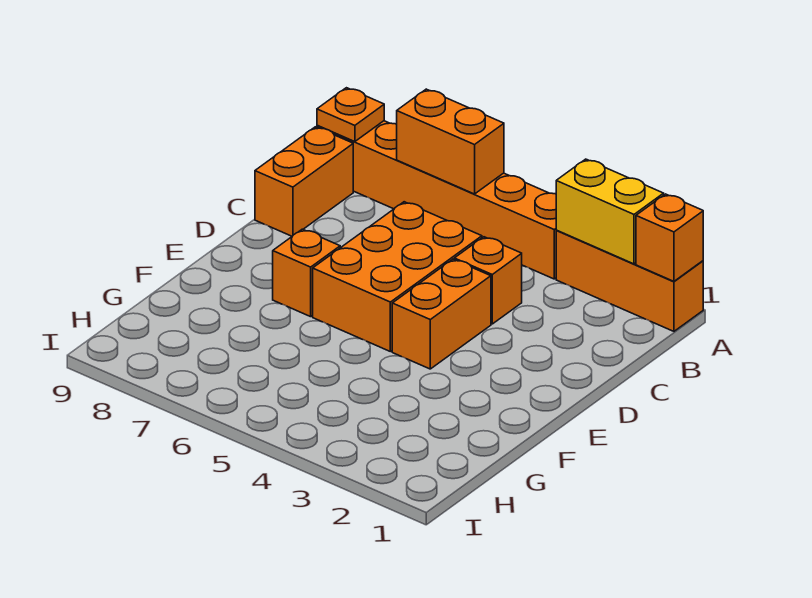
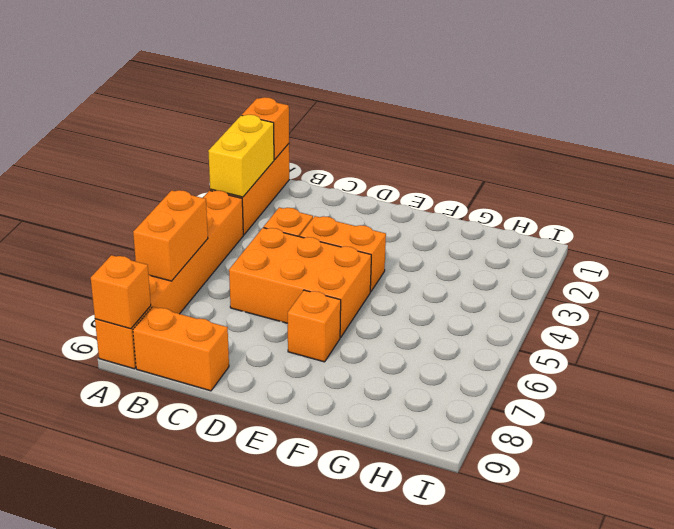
orange 1x1 plate [317,88,384,142] -> orange 1x1 brick [91,255,151,329]

